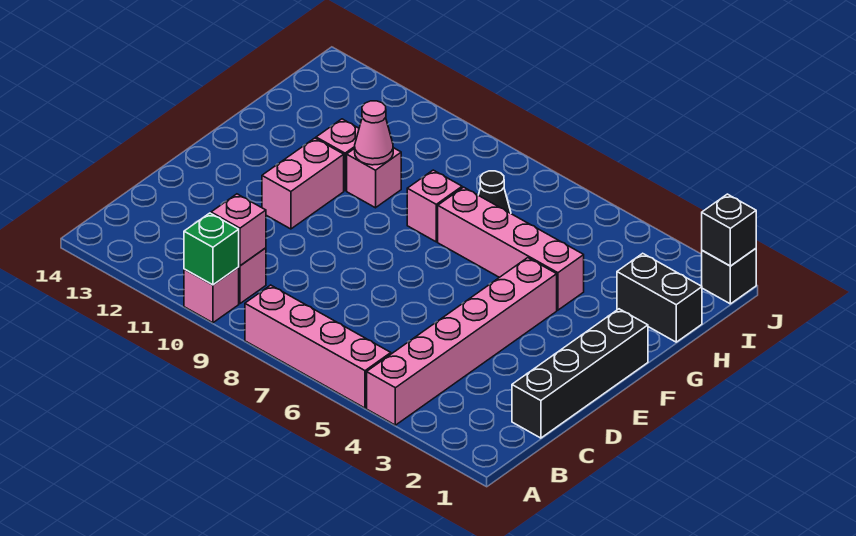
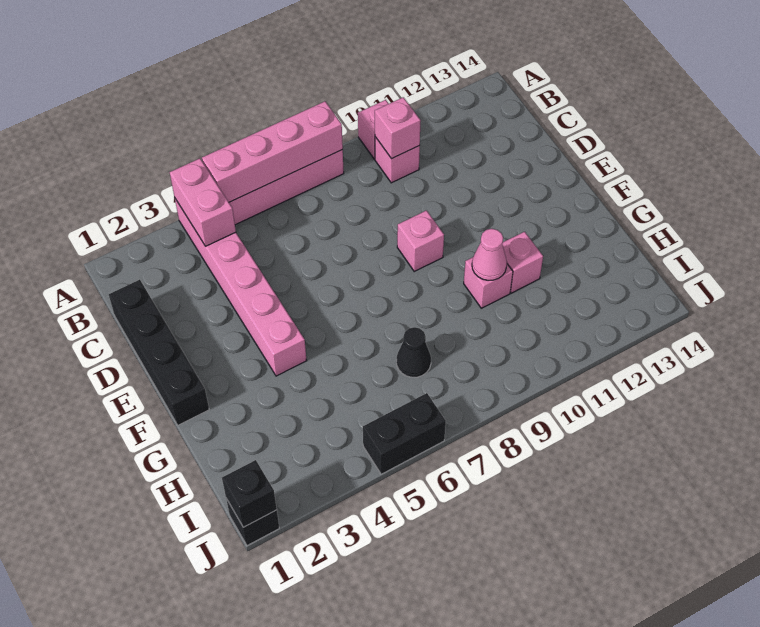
green 1x1 brick [184,213,239,285] -> none
pink 1x2 brick [262,138,344,229] -> pink 1x2 brick moved to [170,158,236,246]
pink 1x4 brick [438,187,584,310] -> pink 1x4 brick moved to [202,101,343,202]
pink 1x1 brick [407,170,462,242] -> pink 1x1 brick moved to [397,210,444,271]
black 1x2 brick [617,253,702,342] -> black 1x2 brick moved to [363,393,446,474]

